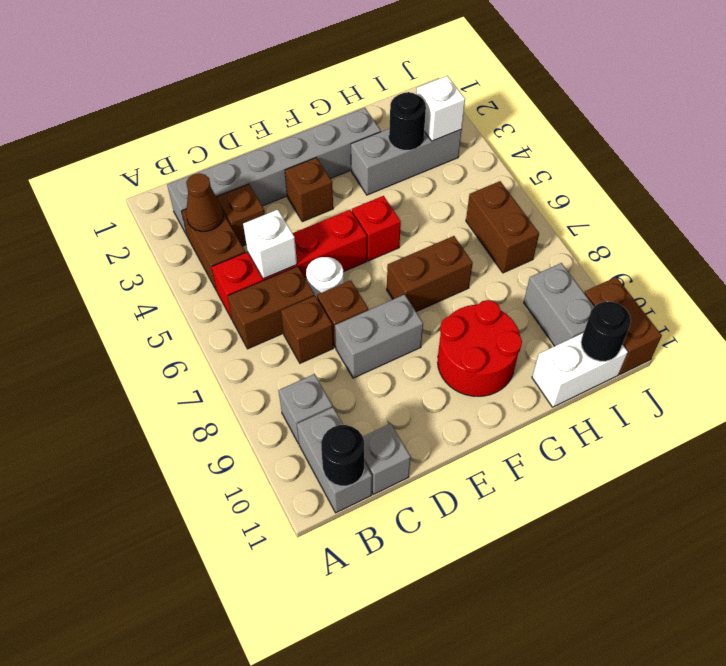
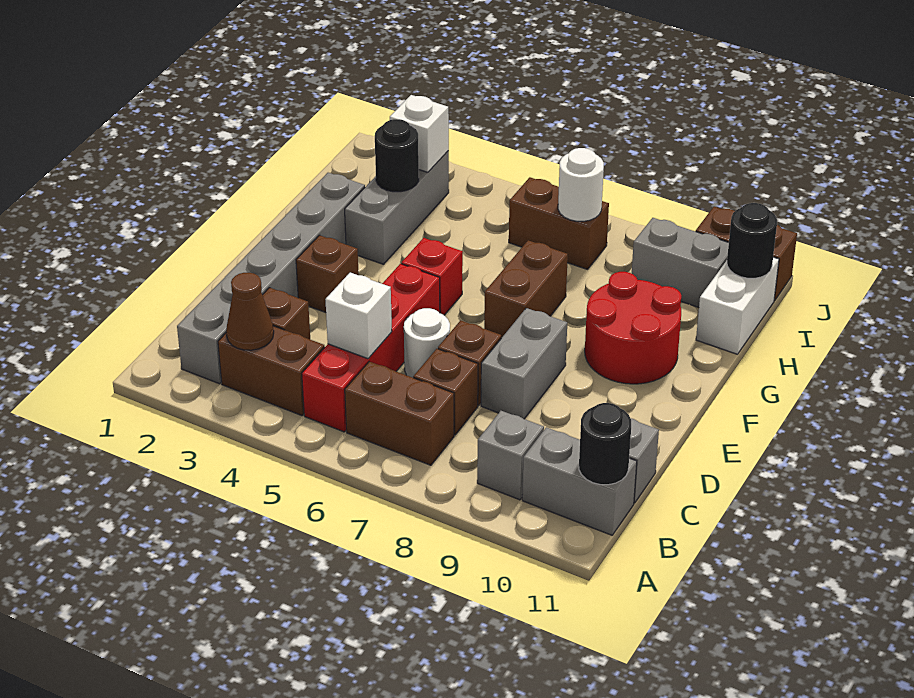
brown 1x2 brick [228,266,315,349] -> brown 1x2 brick turned to [345,362,454,465]
none -> white 1x1 round brick [558,148,604,221]

